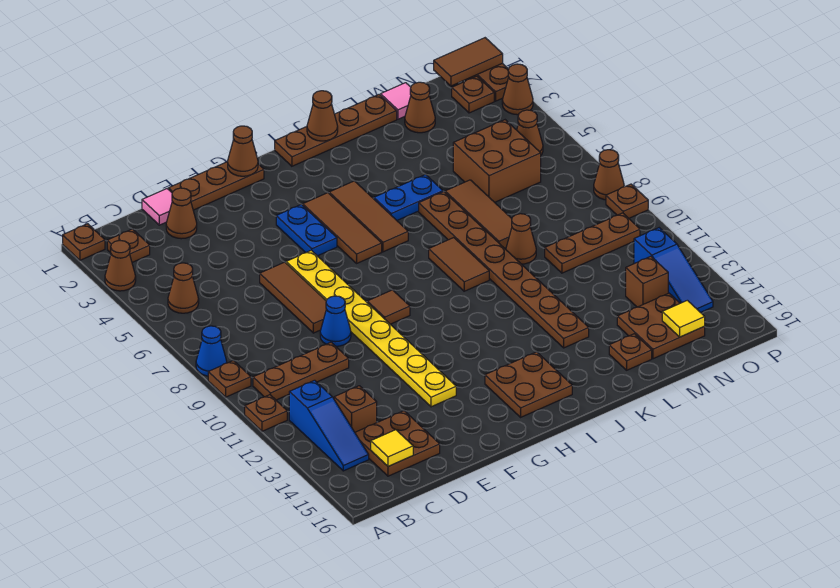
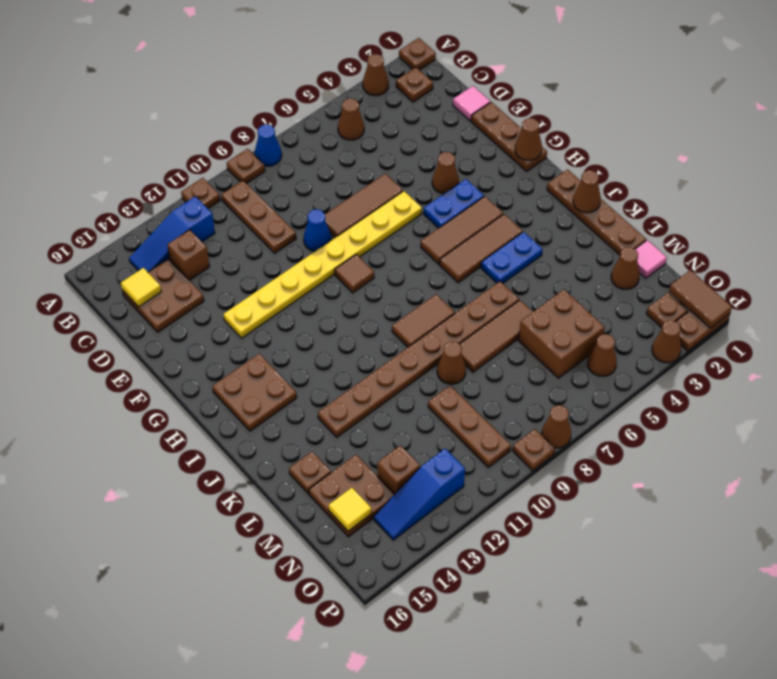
brown 1x1 cone [166,188,197,239] -> brown 1x1 cone moved to [432,152,459,194]
blue 1x2 plate [374,174,443,220] -> blue 1x2 plate turned to [481,232,543,283]

